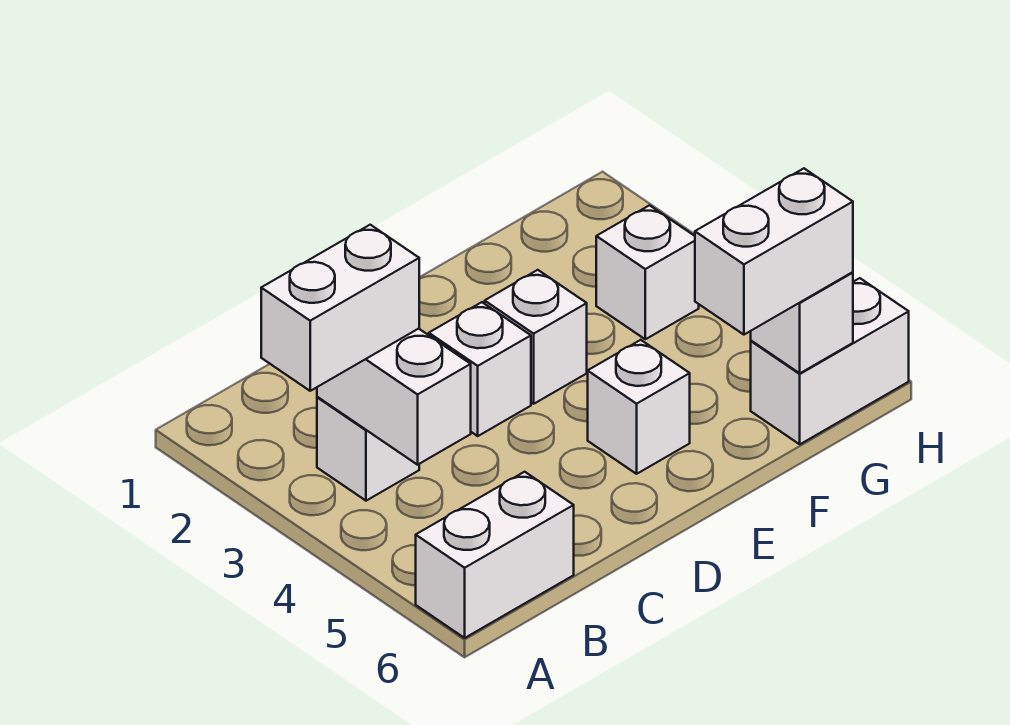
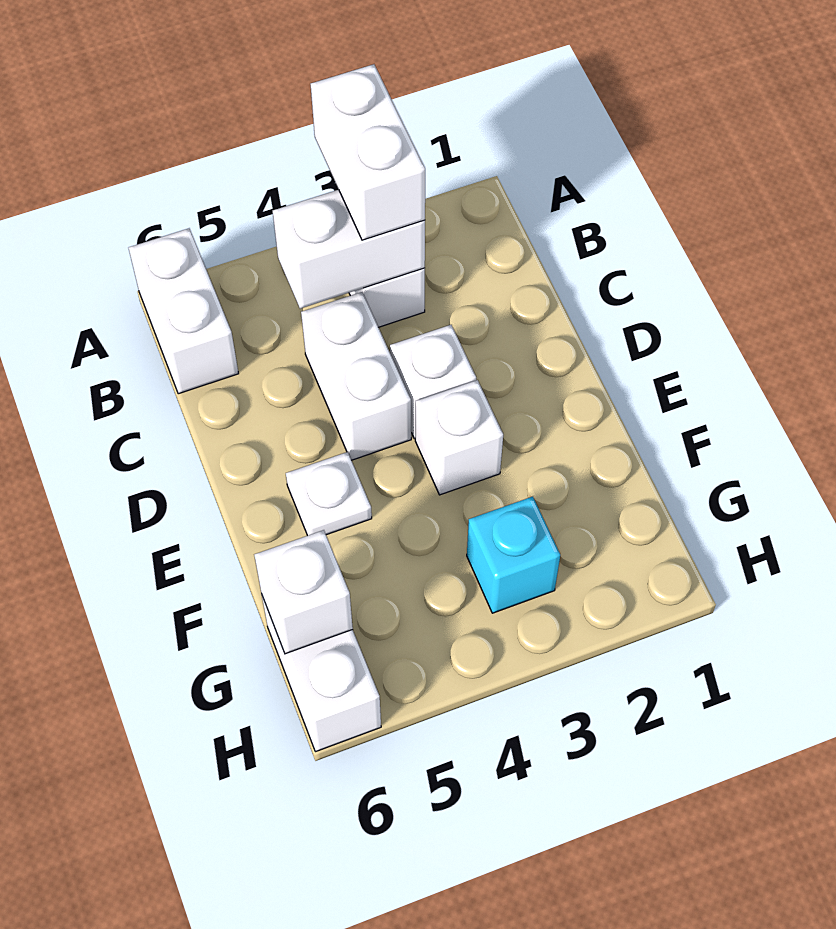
white 1x1 brick [588,340,690,474] -> white 1x1 plate [286,452,372,536]
white 1x2 brick [695,168,853,335] -> white 1x2 brick moved to [301,292,411,460]
white 1x1 brick [596,205,699,339] -> cyan 1x1 brick [467,497,560,613]

